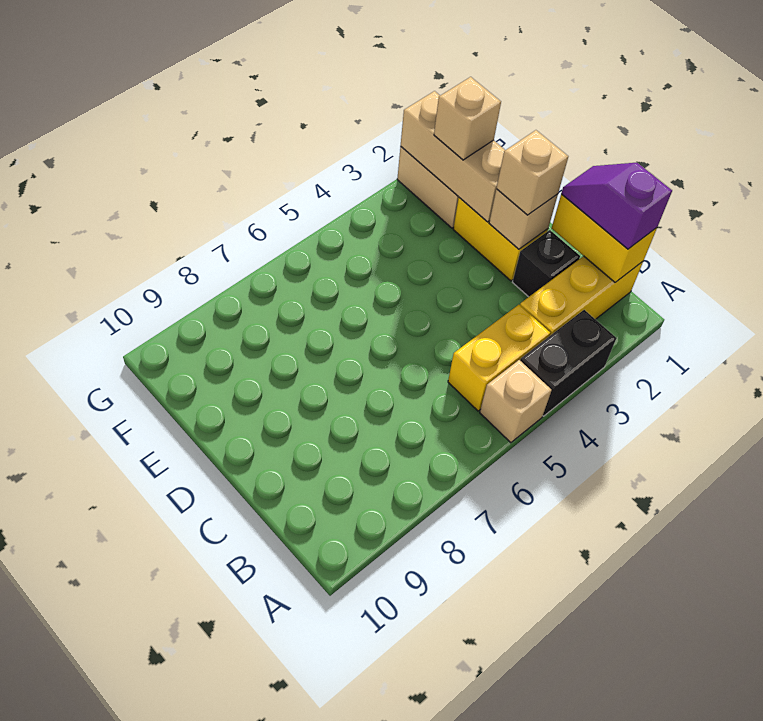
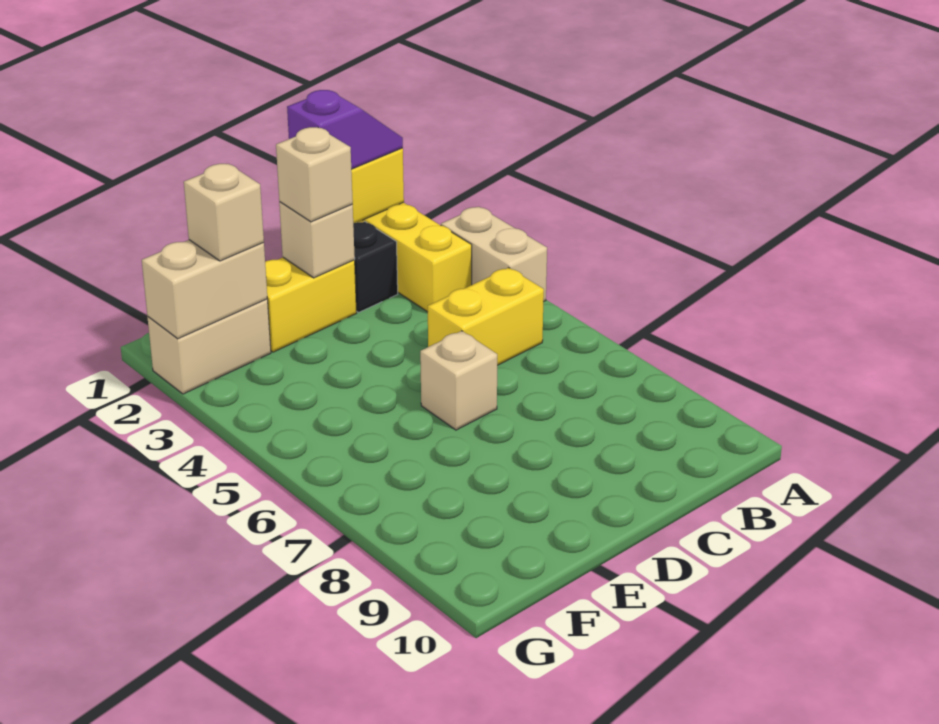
black 1x2 brick [520,310,616,416] -> tan 1x2 brick [441,207,547,302]
tan 1x1 brick [480,360,552,443] -> tan 1x1 brick moved to [420,331,497,430]
purple 1x2 slope [561,163,672,249] -> purple 1x2 slope turned to [287,90,403,169]
yellow 1x2 brick [448,305,550,411] -> yellow 1x2 brick turned to [428,268,544,365]
tan 1x3 brick [401,91,505,222] -> tan 1x2 brick [142,240,267,339]

